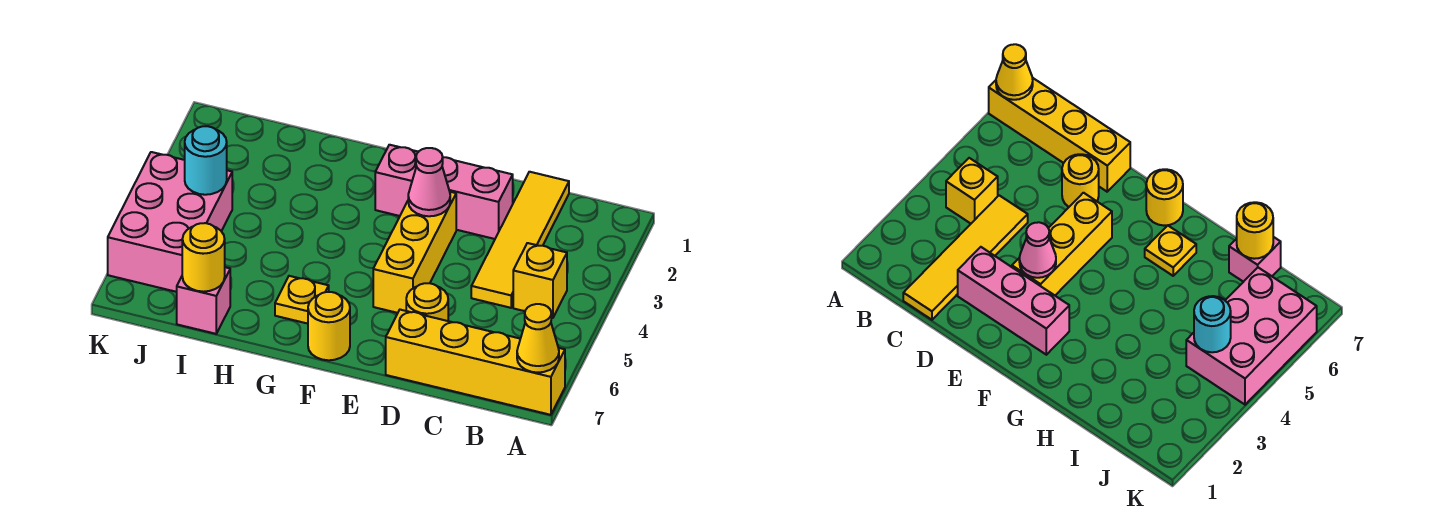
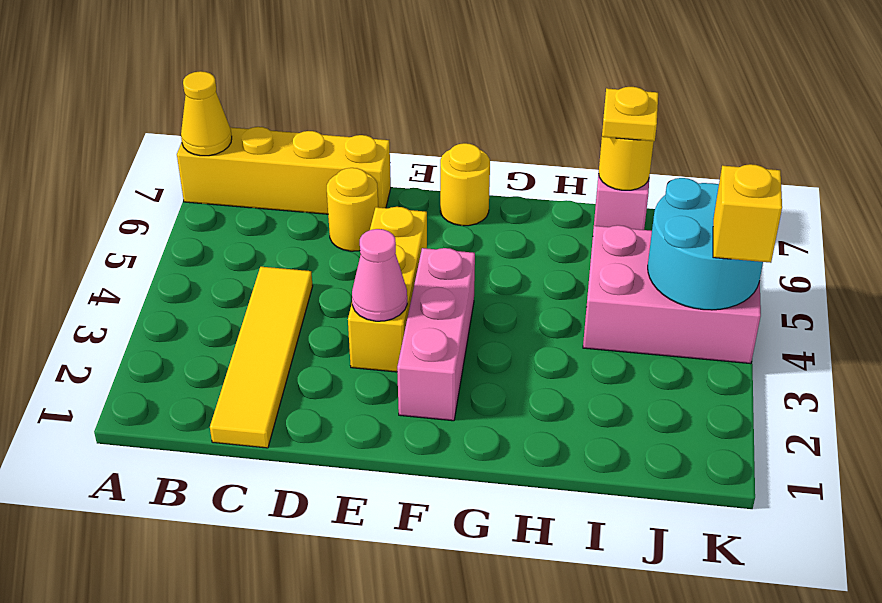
yellow 1x1 brick [513,243,567,318] -> yellow 1x1 brick moved to [713,164,782,263]
pink 1x3 brick [375,145,513,239] -> pink 1x3 brick turned to [397,248,475,421]
yellow 1x1 plate [275,276,329,324] -> yellow 1x1 plate moved to [602,87,658,141]
pink 2x3 brick [108,152,232,292] -> pink 2x3 brick turned to [583,225,761,364]
cyan 1x1 round brick [185,126,227,195] -> cyan 2x2 round brick [648,178,763,310]

